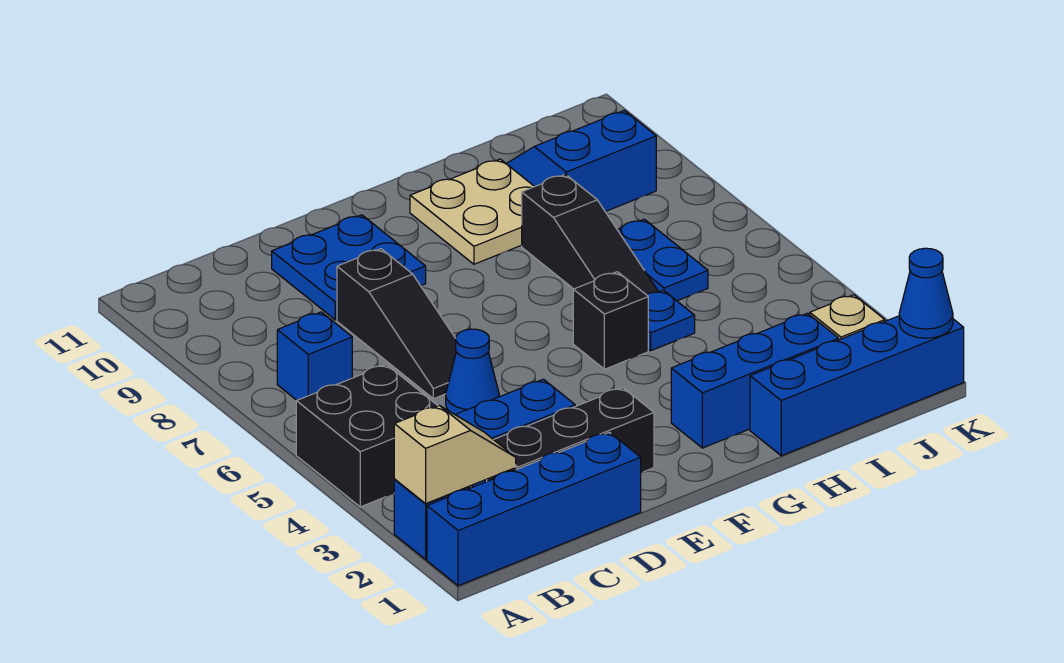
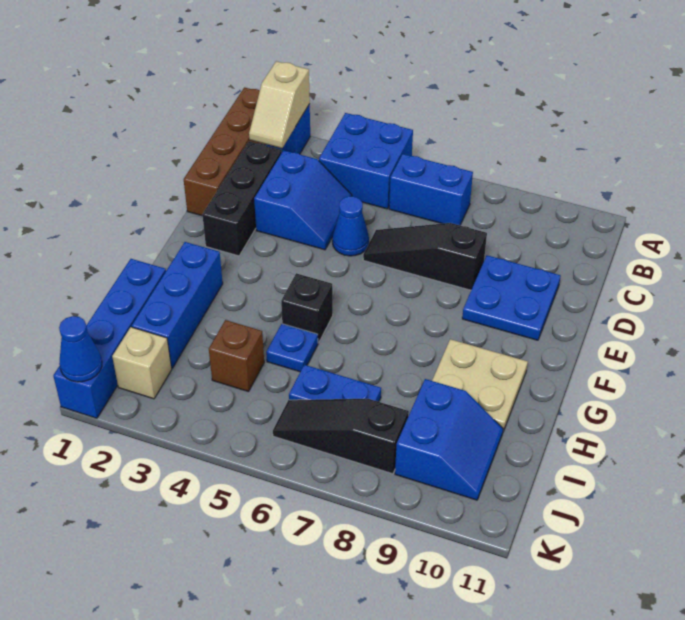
blue 1x4 brick [427,432,641,586] -> brown 1x4 brick [184,88,266,216]
black 2x2 brick [296,365,438,507] -> blue 2x2 brick [319,113,413,209]
blue 1x1 brick [277,312,352,400] -> blue 1x2 brick [389,154,473,225]
black 1x3 slope [522,174,658,294] -> black 1x3 slope moved to [273,399,409,474]
none -> brown 1x1 brick [209,320,264,392]

